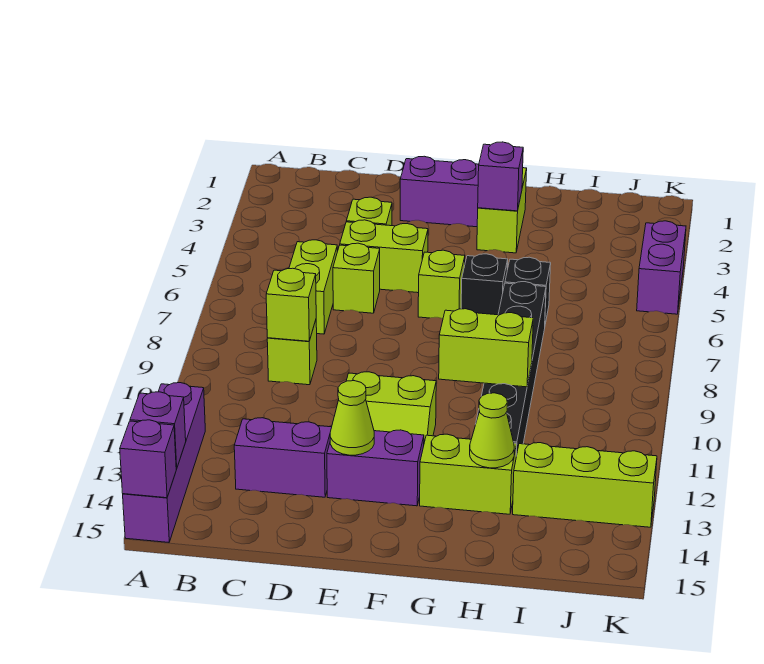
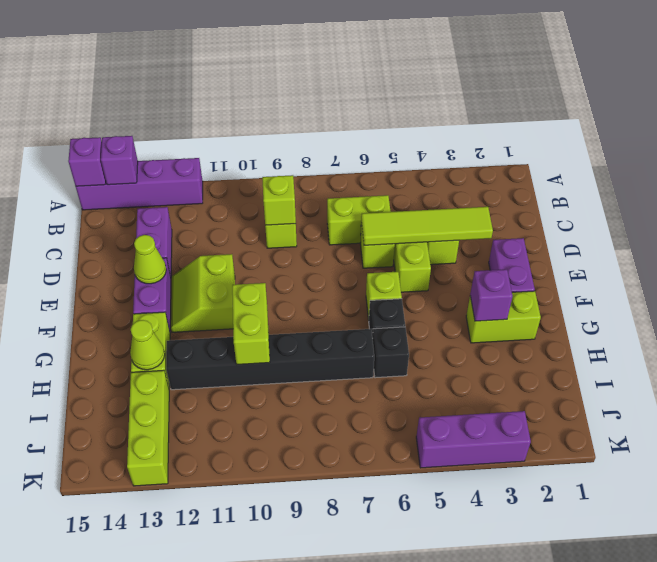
none -> lime 1x4 tile [361,207,493,245]
purple 1x2 brick [637,221,686,314] -> purple 1x3 brick [416,411,531,468]

